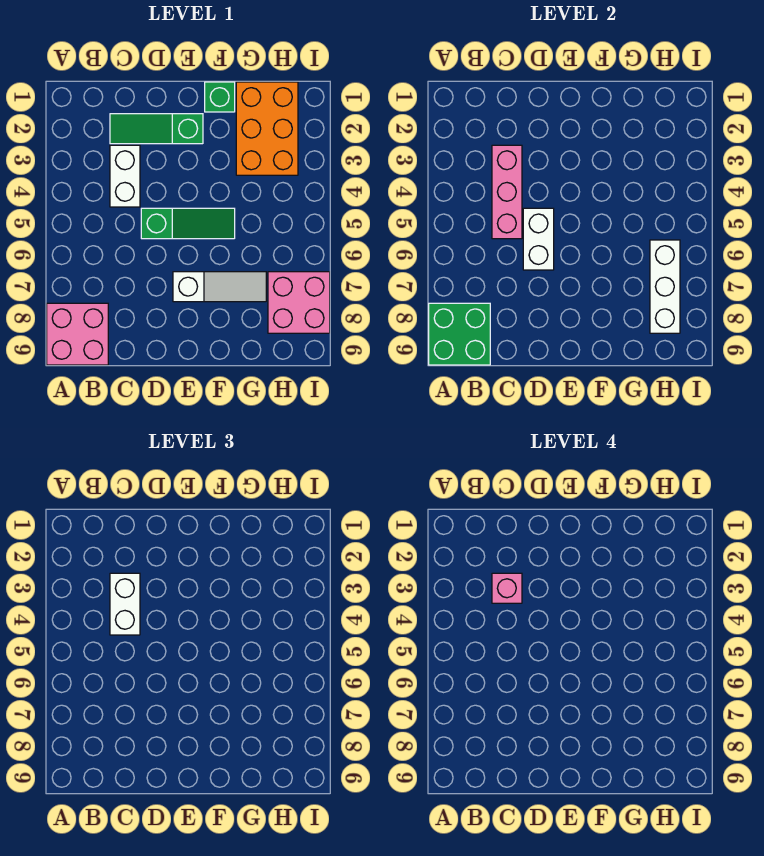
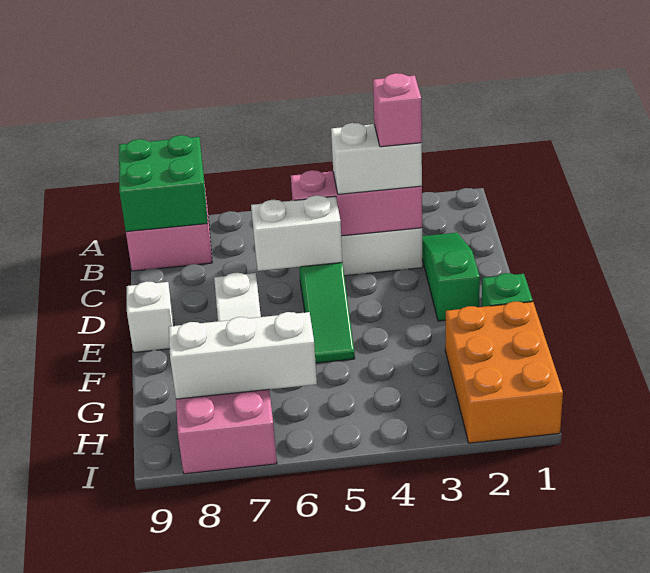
none -> white 1x1 brick [126,281,174,352]
orange 2x3 brick [236,82,298,175] -> orange 2x3 brick turned to [445,302,563,443]

